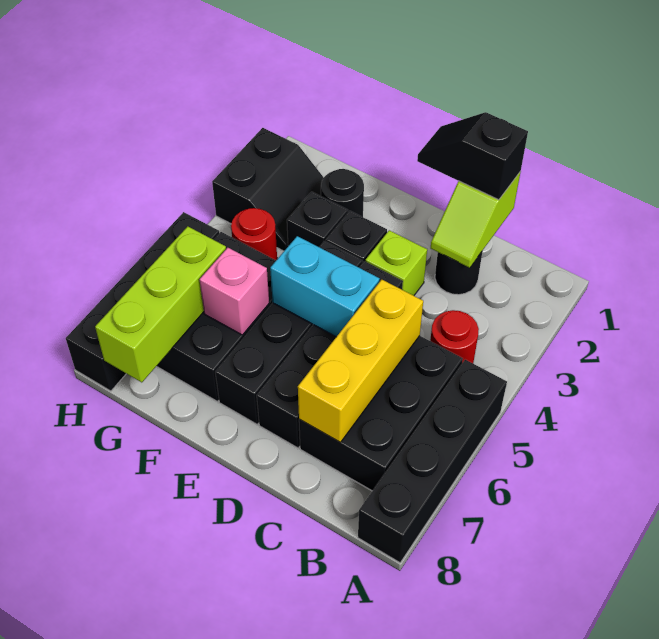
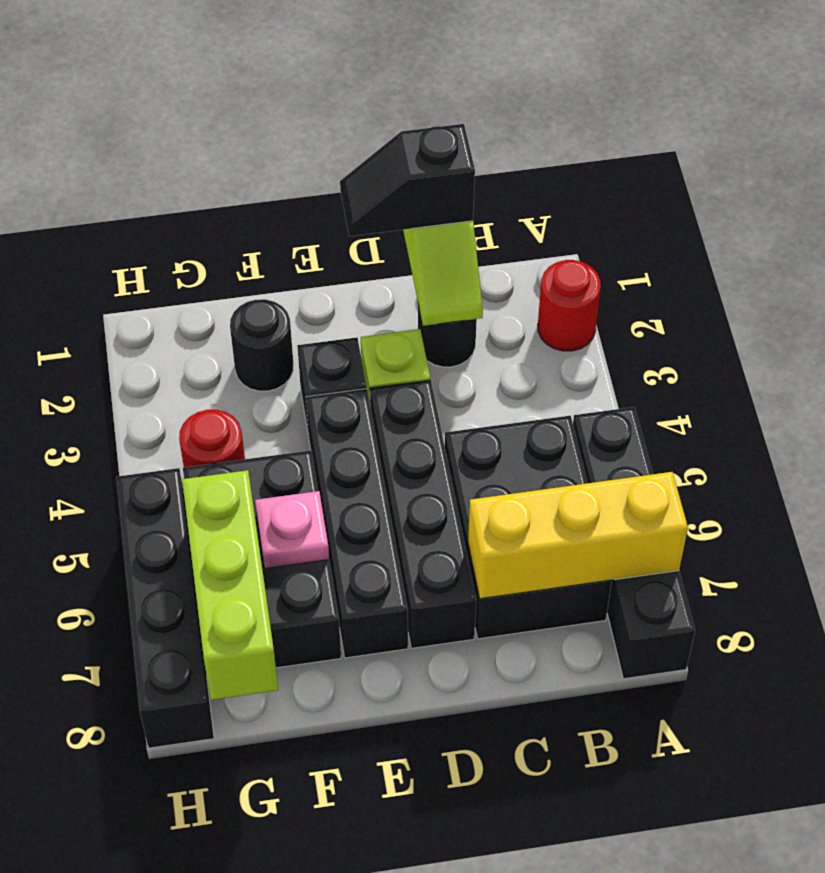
red 1x1 round brick [430,310,479,363] -> red 1x1 round brick moved to [538,260,601,351]
yellow 1x3 brick [298,280,423,442] -> yellow 1x3 brick turned to [468,472,688,599]
cyan 1x2 brick [270,236,379,337] -> none
black 1x1 brick [287,192,348,247] -> none
pink 1x1 brick [200,248,269,335] -> pink 1x1 plate [255,491,329,568]
black 2x2 slope [212,128,324,251] -> none

